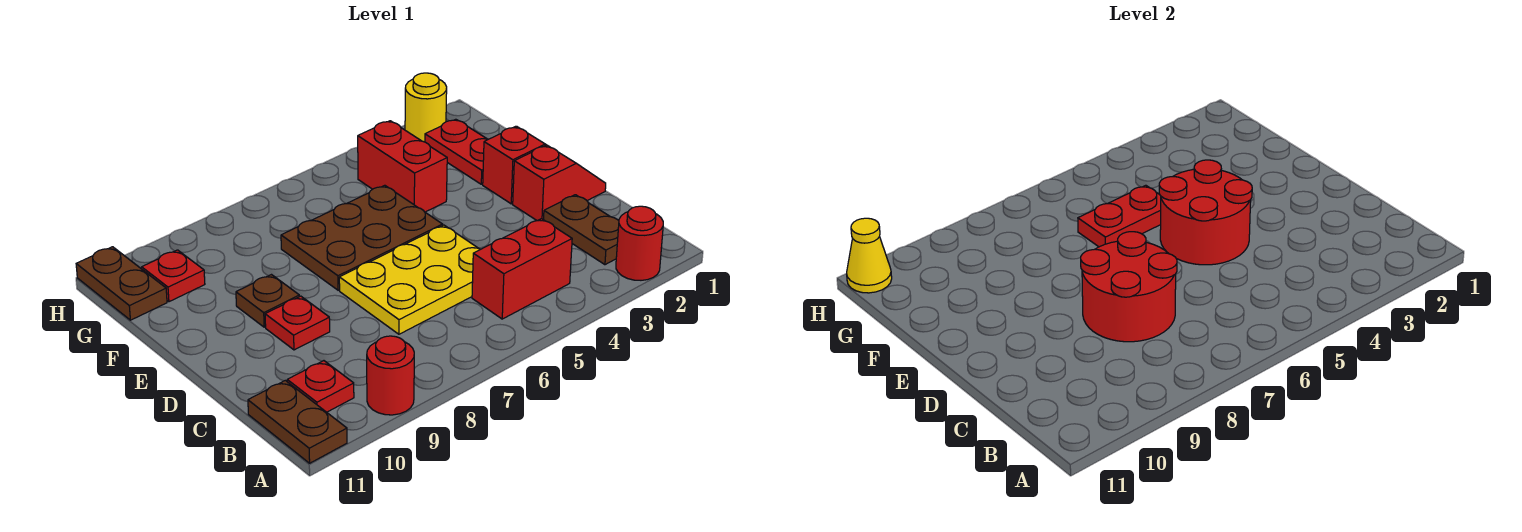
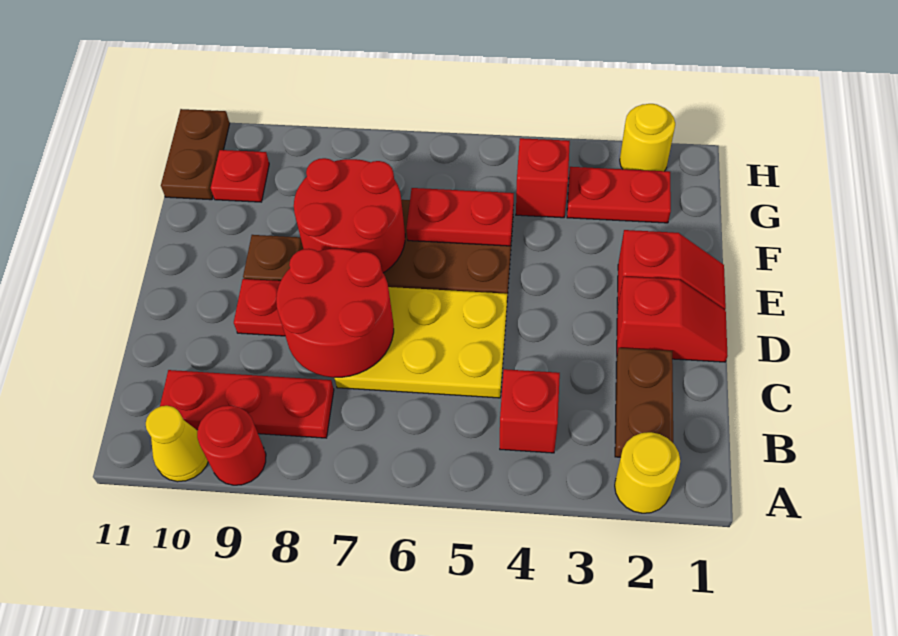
red 1x1 round brick [616,206,663,280] -> yellow 1x1 round brick [615,432,680,513]
brown 1x2 plate [248,380,347,463] -> none
red 1x2 brick [472,219,572,319] -> red 1x1 brick [500,369,560,453]
red 1x1 plate [287,361,354,412] -> red 1x3 plate [160,370,334,438]
red 2x2 round brick [1159,160,1252,265] -> red 2x2 round brick moved to [294,158,405,273]
red 1x2 plate [425,119,488,184] -> red 1x2 plate turned to [567,167,671,223]
red 1x2 brick [358,121,447,212] -> red 1x1 brick [516,138,570,218]
yellow 1x1 cone [847,218,892,293] -> yellow 1x1 cone moved to [146,406,208,482]

